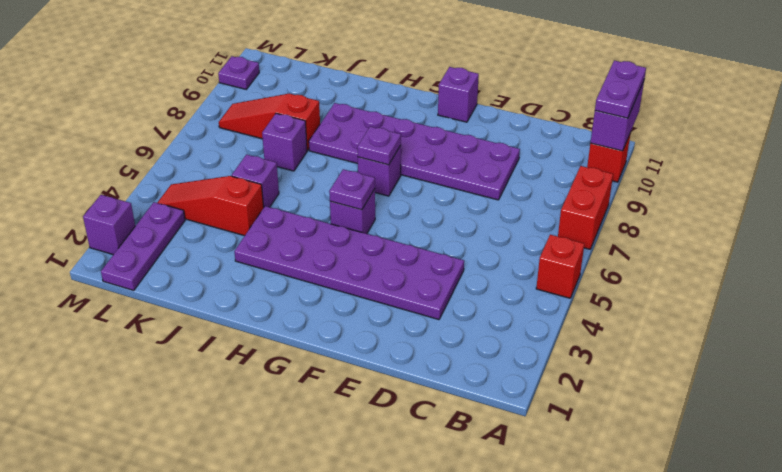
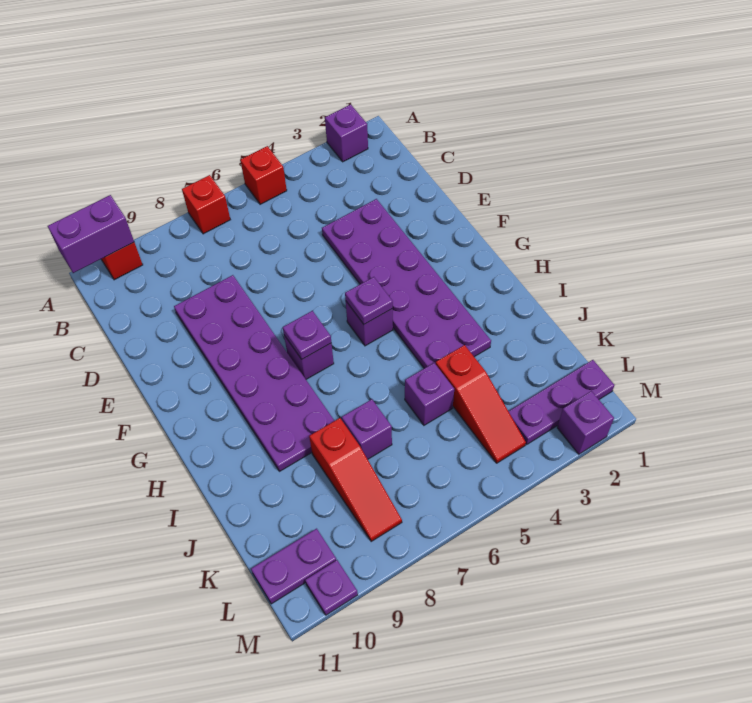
red 1x2 brick [558,166,613,249] -> red 1x1 brick [182,175,230,234]
purple 1x2 plate [595,60,646,118] -> purple 1x2 plate moved to [251,529,336,604]
purple 1x1 brick [438,67,479,122] -> purple 1x1 brick moved to [325,104,368,162]

